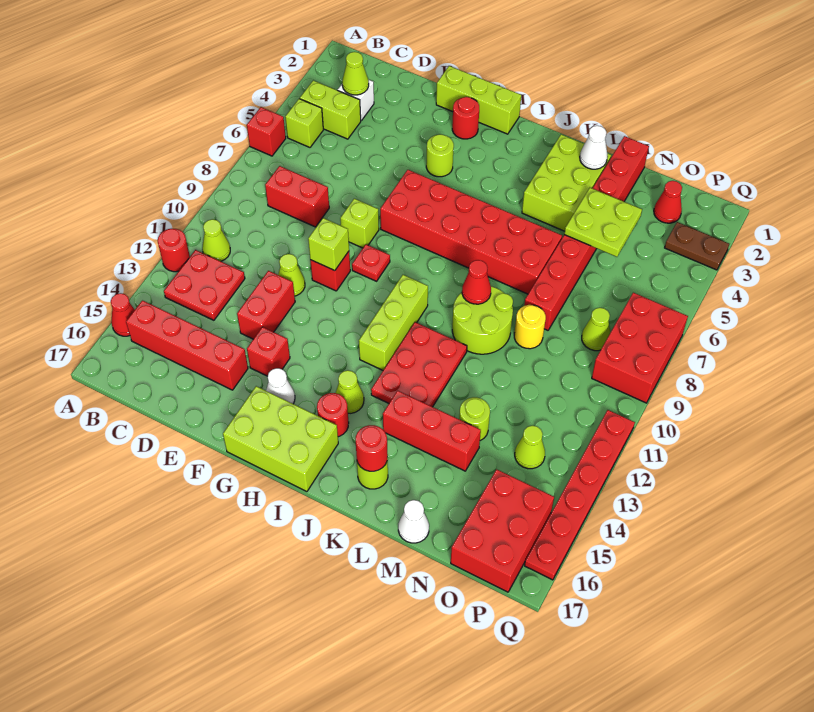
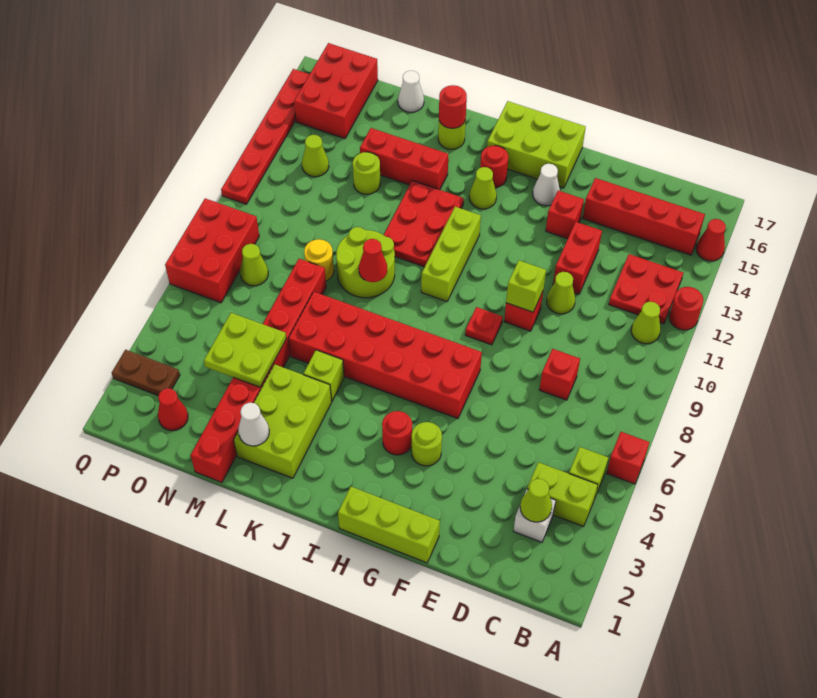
red 1x2 brick [265,166,329,227] -> red 1x1 brick [539,349,580,400]
lime 1x1 brick [340,199,379,248] -> lime 1x1 brick moved to [304,350,344,401]
red 1x1 round brick [452,97,479,139] -> red 1x1 round brick moved to [382,411,412,455]

